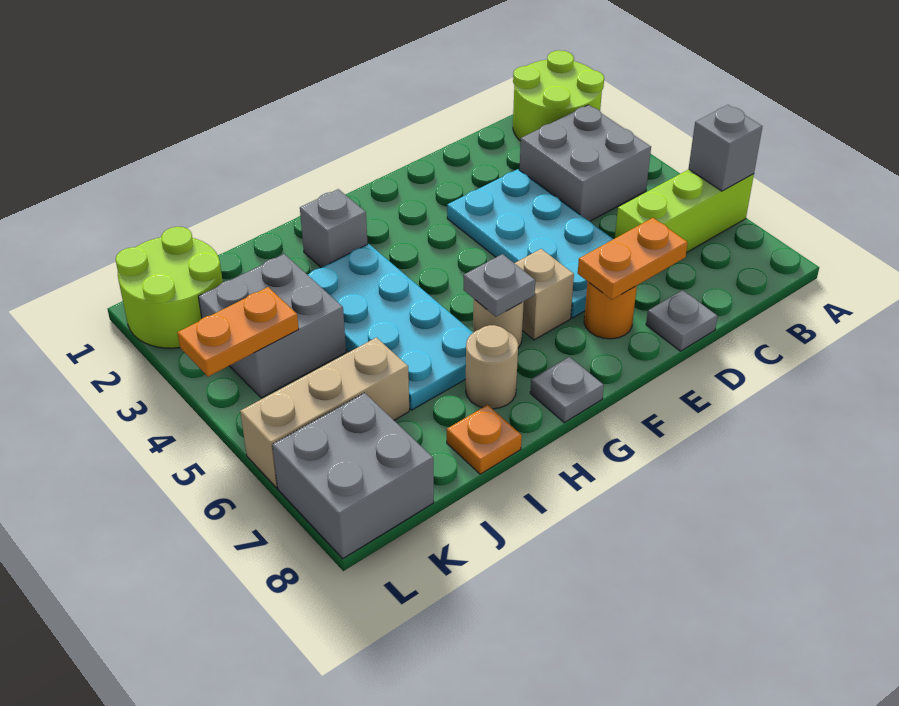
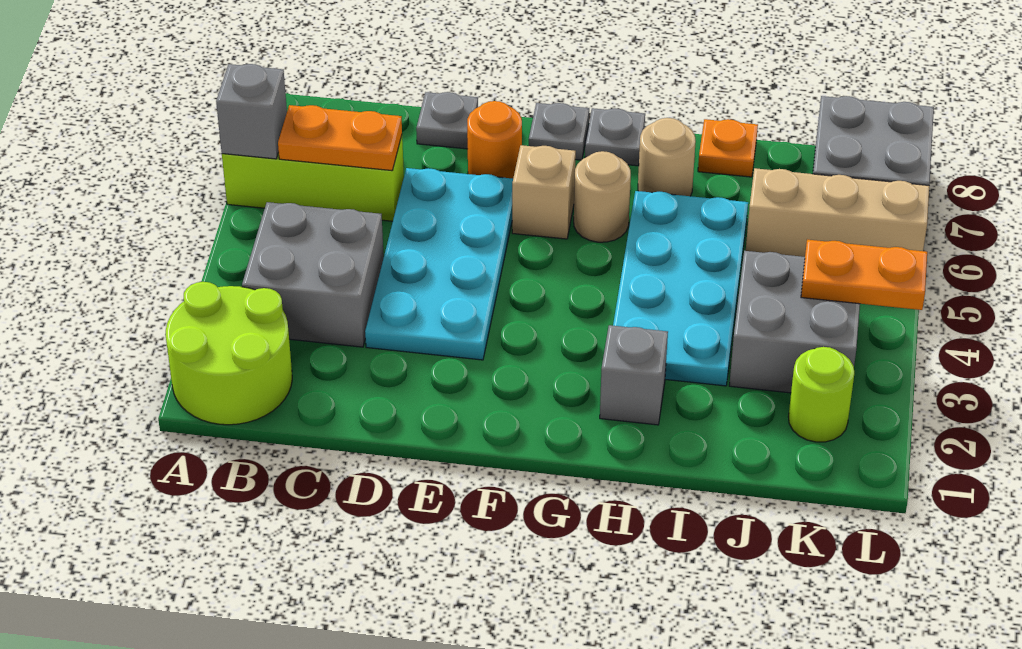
orange 1x2 plate [578,218,688,300] -> orange 1x2 plate moved to [278,105,402,171]
grey 1x1 plate [463,254,535,317] -> grey 1x1 plate moved to [529,103,589,160]
lime 2x2 round brick [116,227,223,348] -> lime 1x1 round brick [788,347,854,442]

